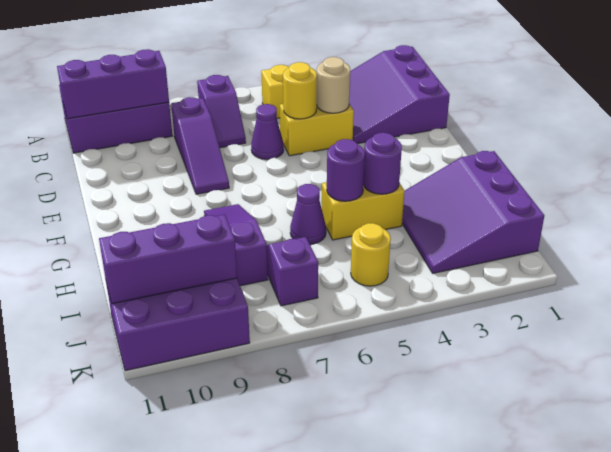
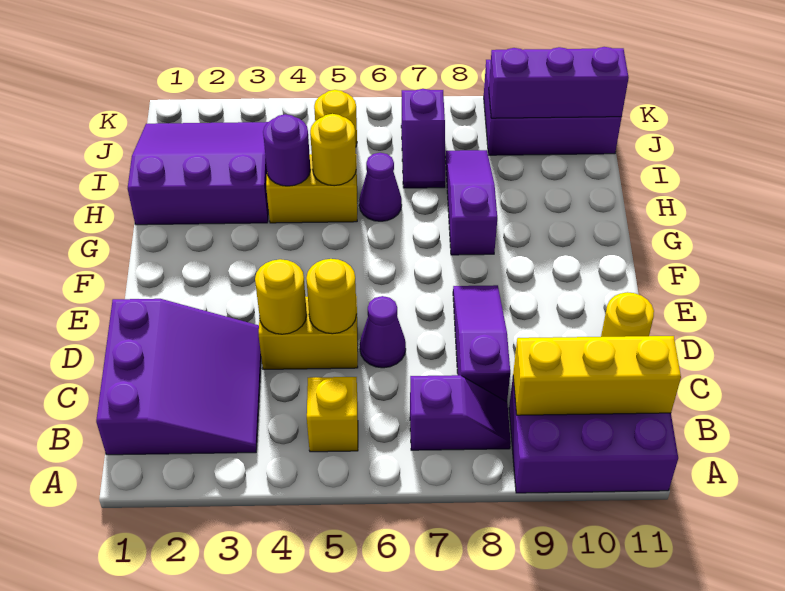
purple 1x2 slope [197,75,246,148] -> purple 1x2 slope turned to [410,375,511,450]
purple 1x3 brick [57,49,169,119] -> yellow 1x3 brick [513,336,681,415]
tan 1x1 round brick [317,57,350,113] -> yellow 1x1 round brick [255,259,307,334]
none -> yellow 1x1 round brick [601,292,654,337]
purple 1x3 slope [204,204,268,286] -> purple 1x3 slope turned to [445,150,497,255]
purple 3x3 slope [402,151,544,273] -> purple 3x3 slope turned to [128,122,268,225]
purple 1x1 round brick [327,139,365,201] -> yellow 1x1 round brick [310,114,356,186]

